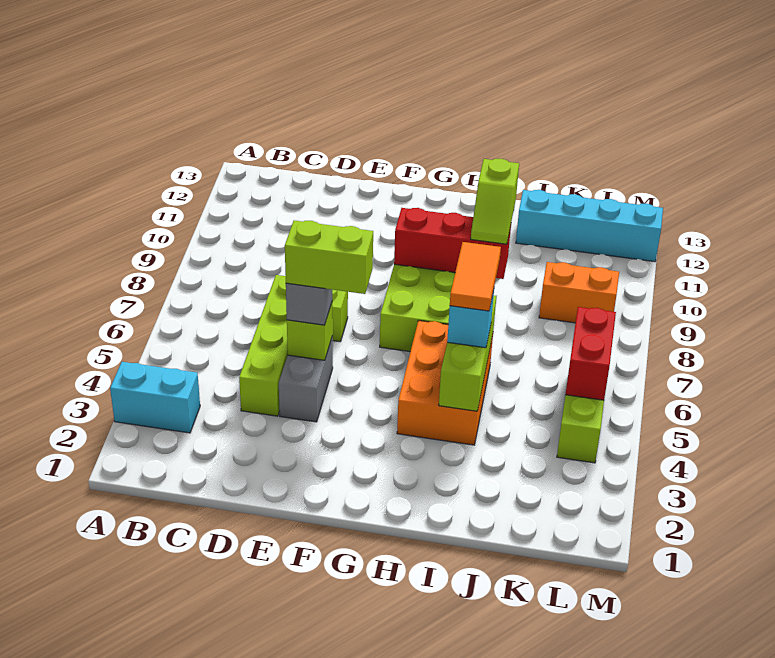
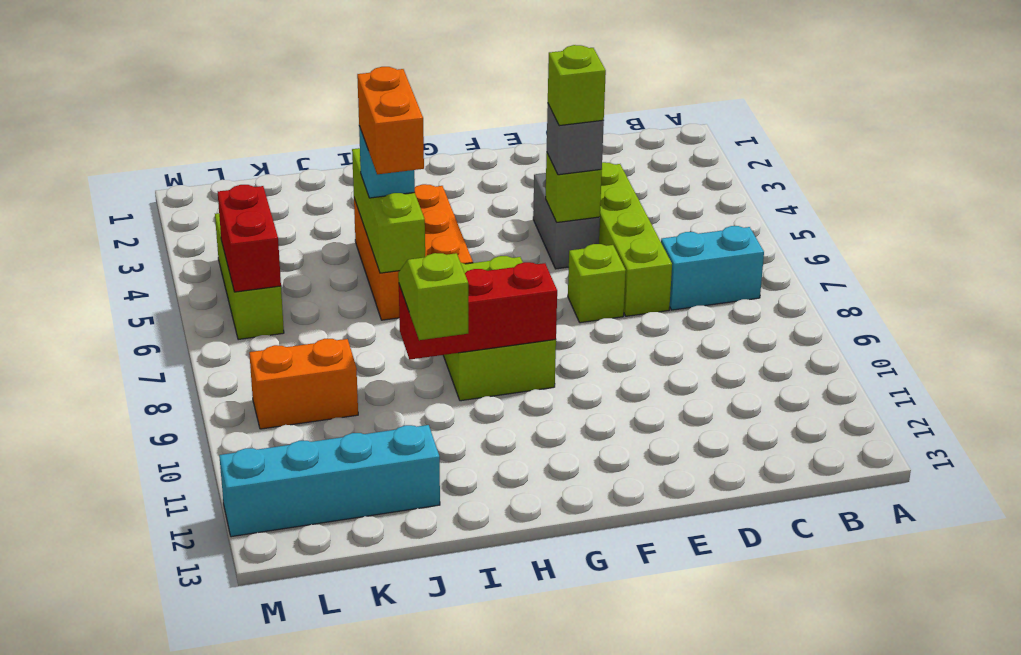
cyan 1x2 brick [110,362,200,433] -> cyan 1x2 brick moved to [661,226,764,310]
lime 1x2 brick [285,221,373,294] -> lime 1x1 brick [548,45,606,126]
orange 1x2 tile [450,242,501,311] -> orange 1x2 brick [357,67,424,174]

